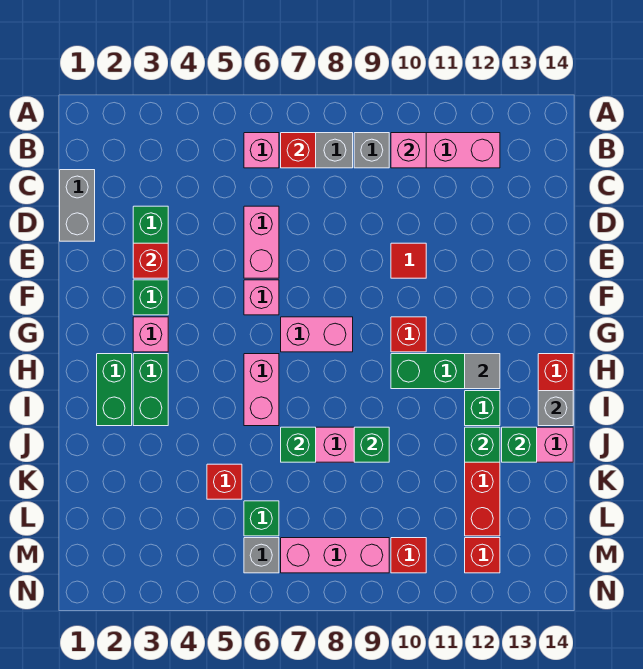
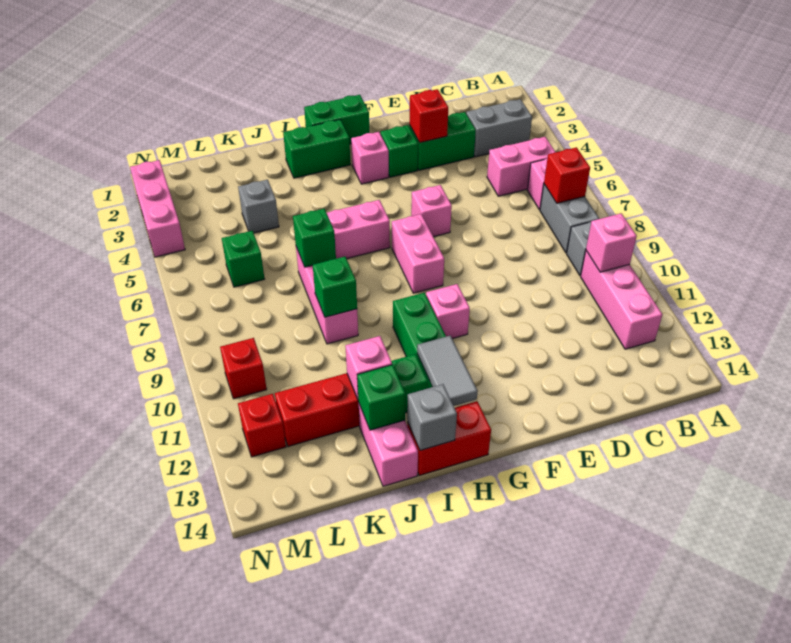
grey 1x2 brick [60,170,95,241] -> grey 1x2 brick moved to [466,99,532,157]
pink 1x2 brick [244,206,279,278] -> pink 1x2 brick moved to [487,137,555,196]
red 1x1 tile [391,243,426,278] -> none
red 1x1 brick [391,317,426,352] -> pink 1x1 brick [426,284,470,339]
green 1x2 brick [133,354,168,426] -> green 1x2 brick moved to [304,95,369,144]
grey 1x1 tile [465,354,500,389] -> grey 1x2 tile [417,336,478,406]
green 1x1 brick [465,427,500,462] -> pink 1x1 brick [345,336,392,399]
red 1x1 brick [207,464,242,499] -> none
grey 1x1 brick [244,538,279,573] -> grey 1x1 brick moved to [238,180,279,233]
pink 1x3 brick [281,538,389,573] -> pink 1x3 brick moved to [130,160,185,257]

